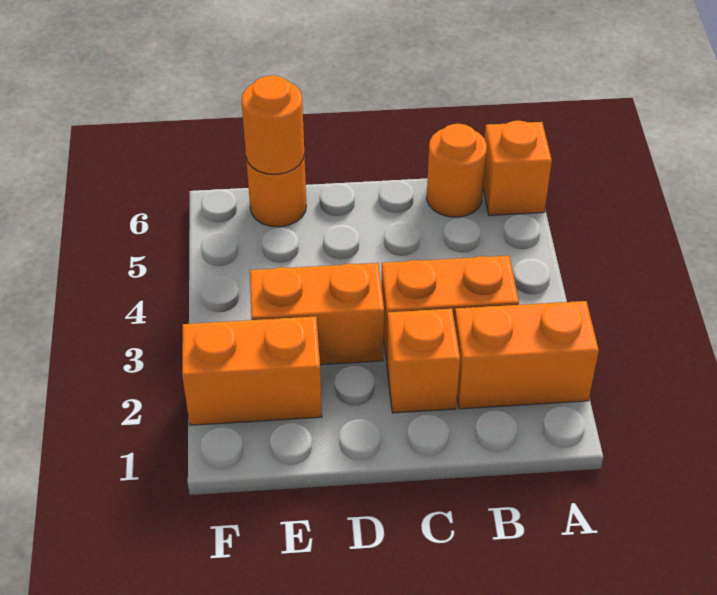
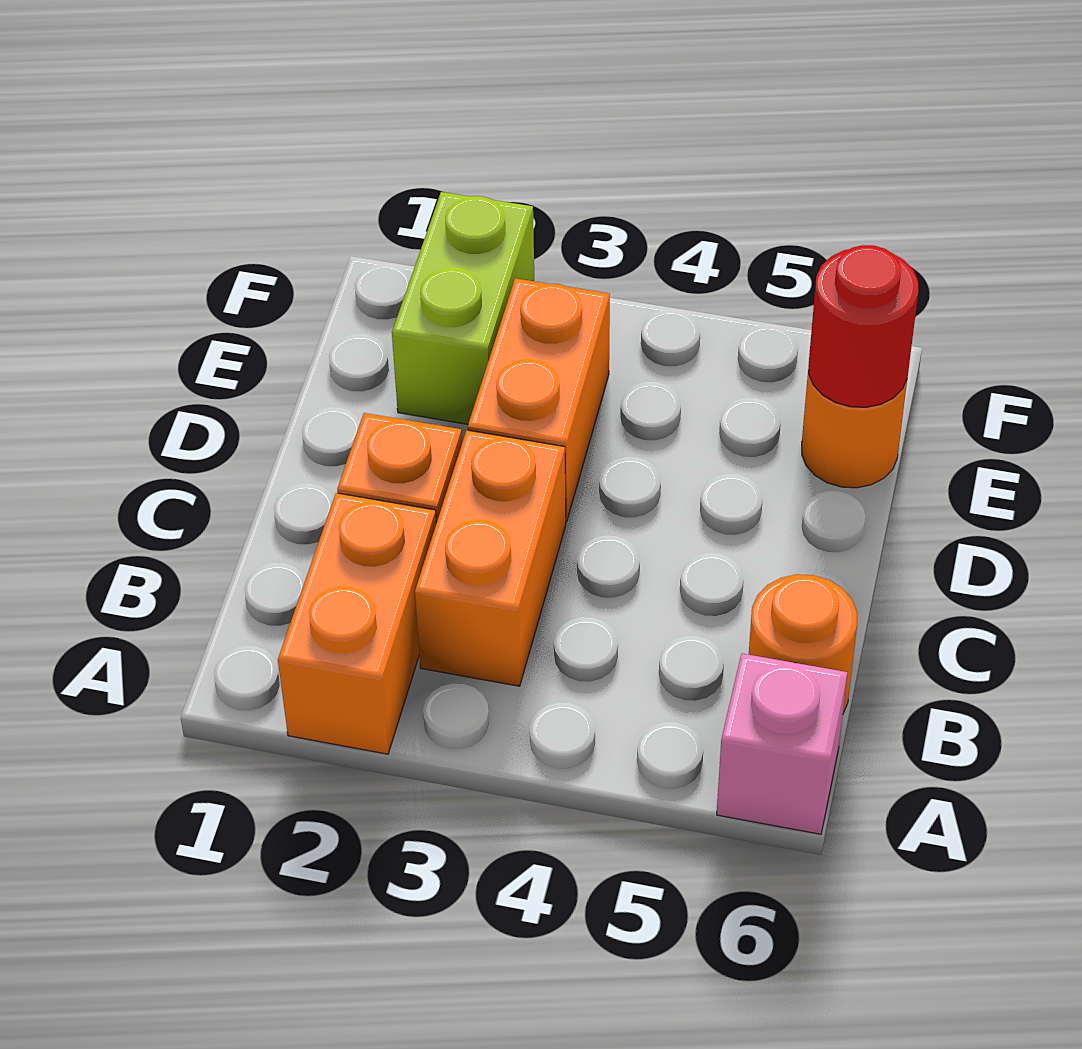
orange 1x1 brick [483,121,552,215] -> pink 1x1 brick [717,654,847,834]
orange 1x2 brick [182,316,322,425] -> lime 1x2 brick [392,192,534,424]
orange 1x1 round brick [241,75,304,174] -> red 1x1 round brick [809,245,918,407]

